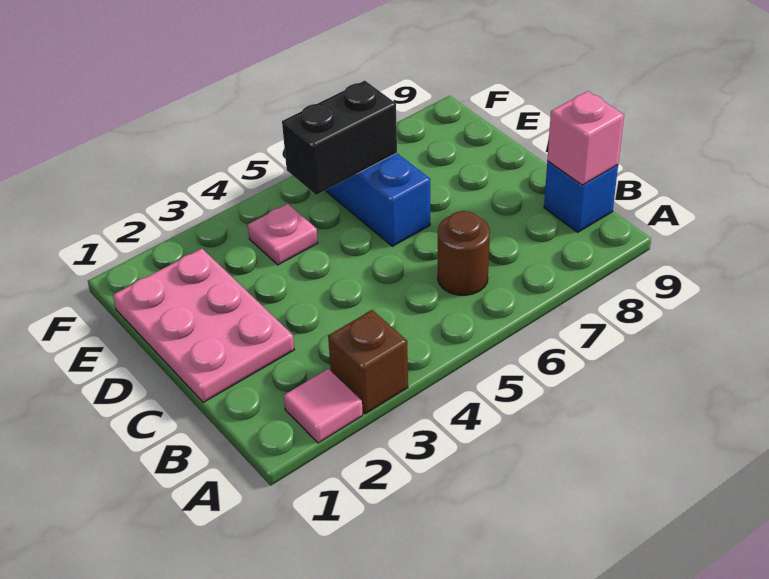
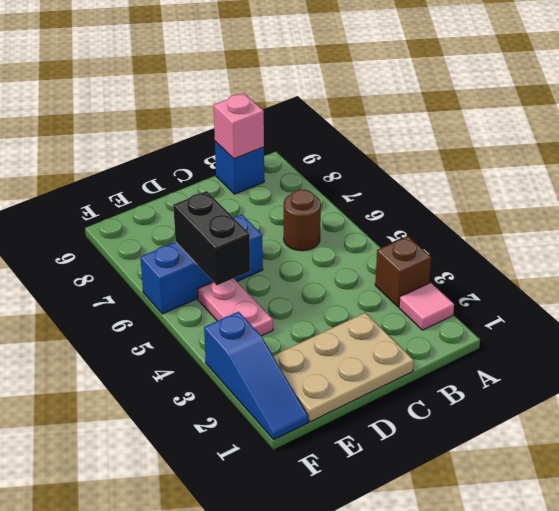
pink 2x3 plate [113,248,294,403] -> tan 2x3 plate [273,313,414,422]
pink 1x1 plate [248,204,318,265] -> pink 1x2 plate [198,278,273,336]
none -> blue 1x3 slope [204,312,308,439]

